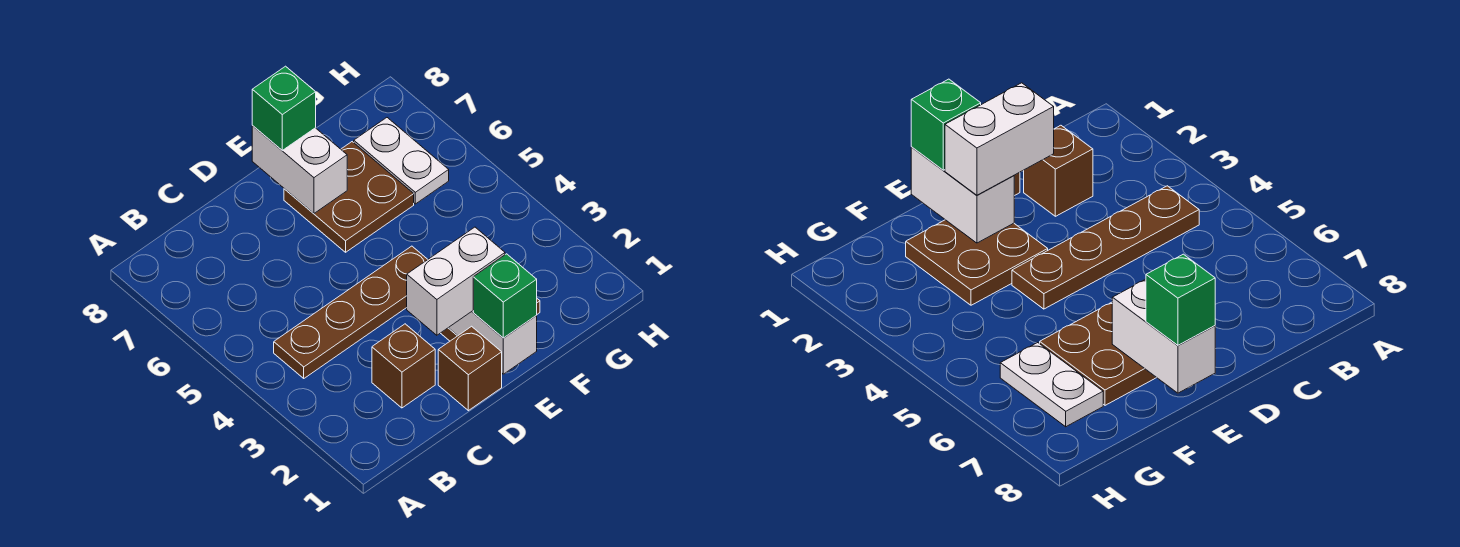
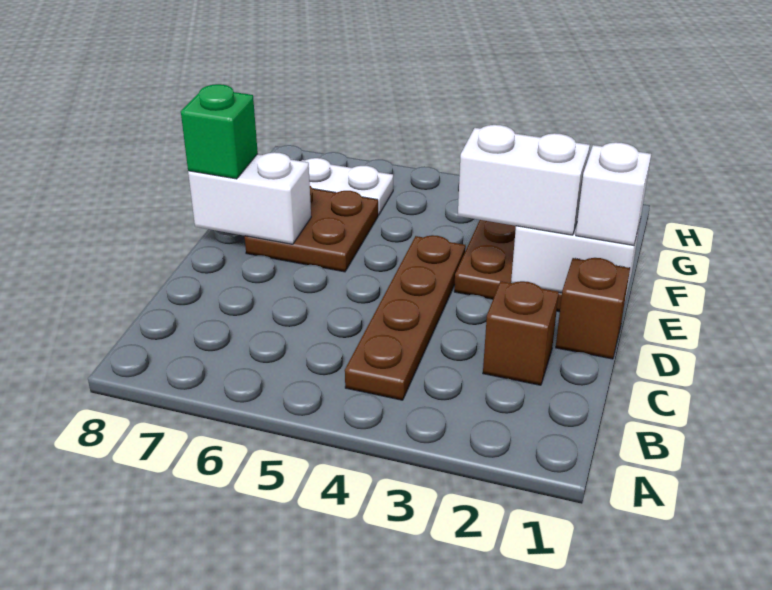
white 1x2 brick [407,227,505,335] -> white 1x2 brick turned to [458,125,590,235]
green 1x1 brick [473,254,537,338] -> white 1x1 brick [576,142,651,246]

